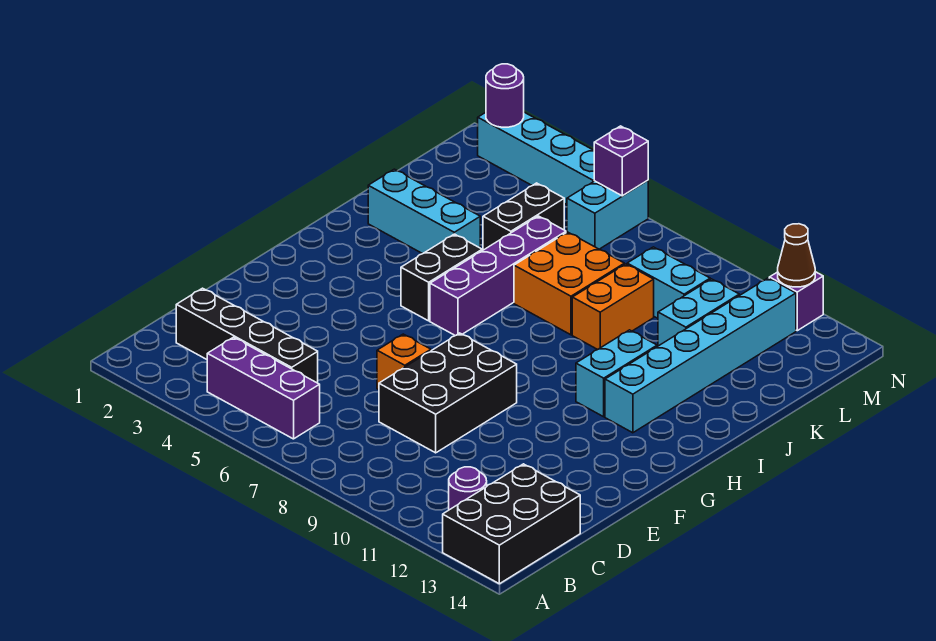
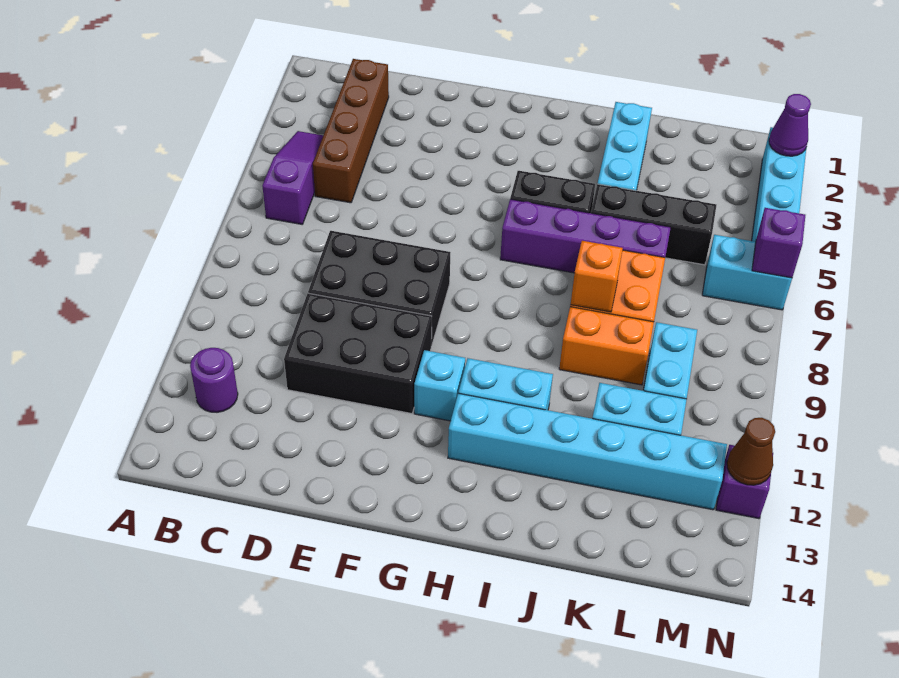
black 2x3 brick [443,464,580,584] -> black 2x3 brick moved to [284,293,432,414]
purple 1x3 brick [207,337,320,439] -> purple 1x3 slope [262,131,323,224]
black 1x4 brick [176,288,318,383] -> brown 1x4 brick [313,59,389,203]
orange 1x1 brick [377,334,431,390] -> orange 1x1 brick moved to [571,241,623,312]
none -> cyan 1x1 brick [414,350,465,421]
black 1x2 brick [483,183,564,250] -> black 1x3 brick [591,184,716,265]
purple 1x1 round brick [486,64,524,127] -> purple 1x1 cone [769,94,811,156]

